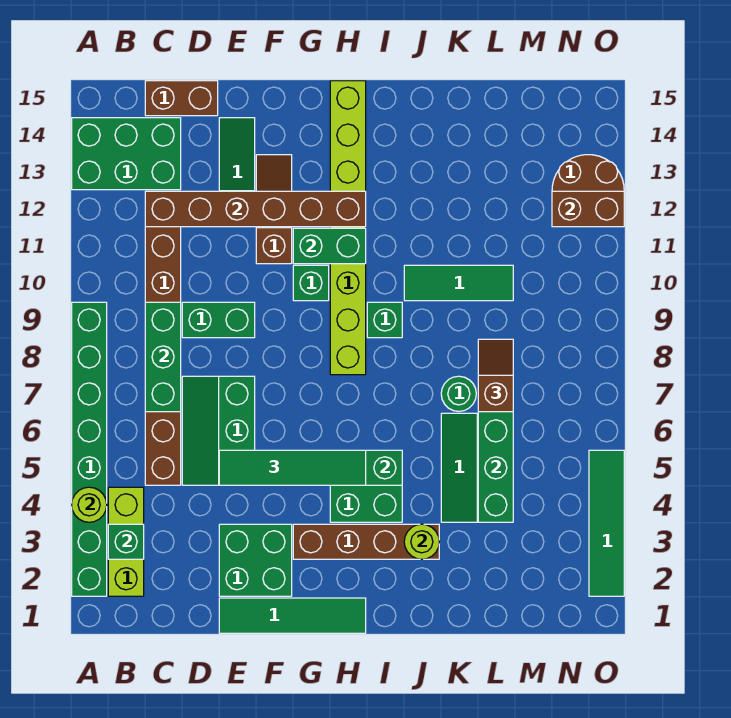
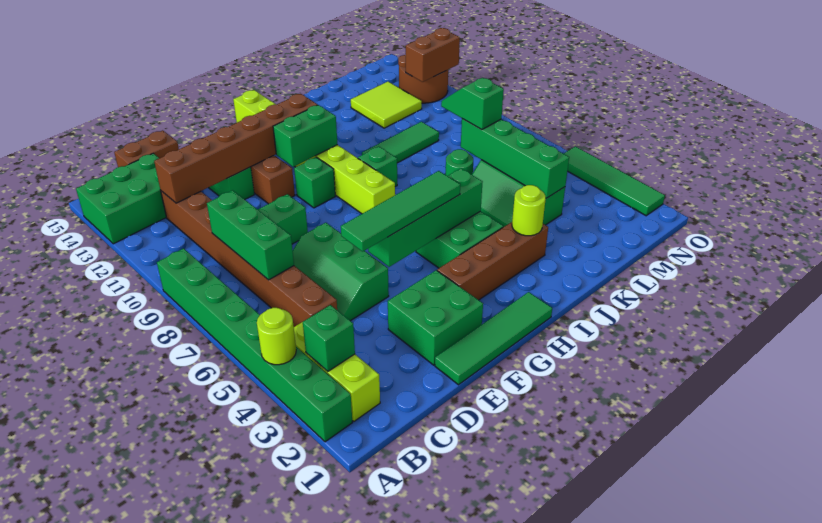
brown 1x2 slope [478,339,513,412] -> green 1x2 slope [441,78,504,130]
none -> lime 2x2 tile [351,82,422,128]

